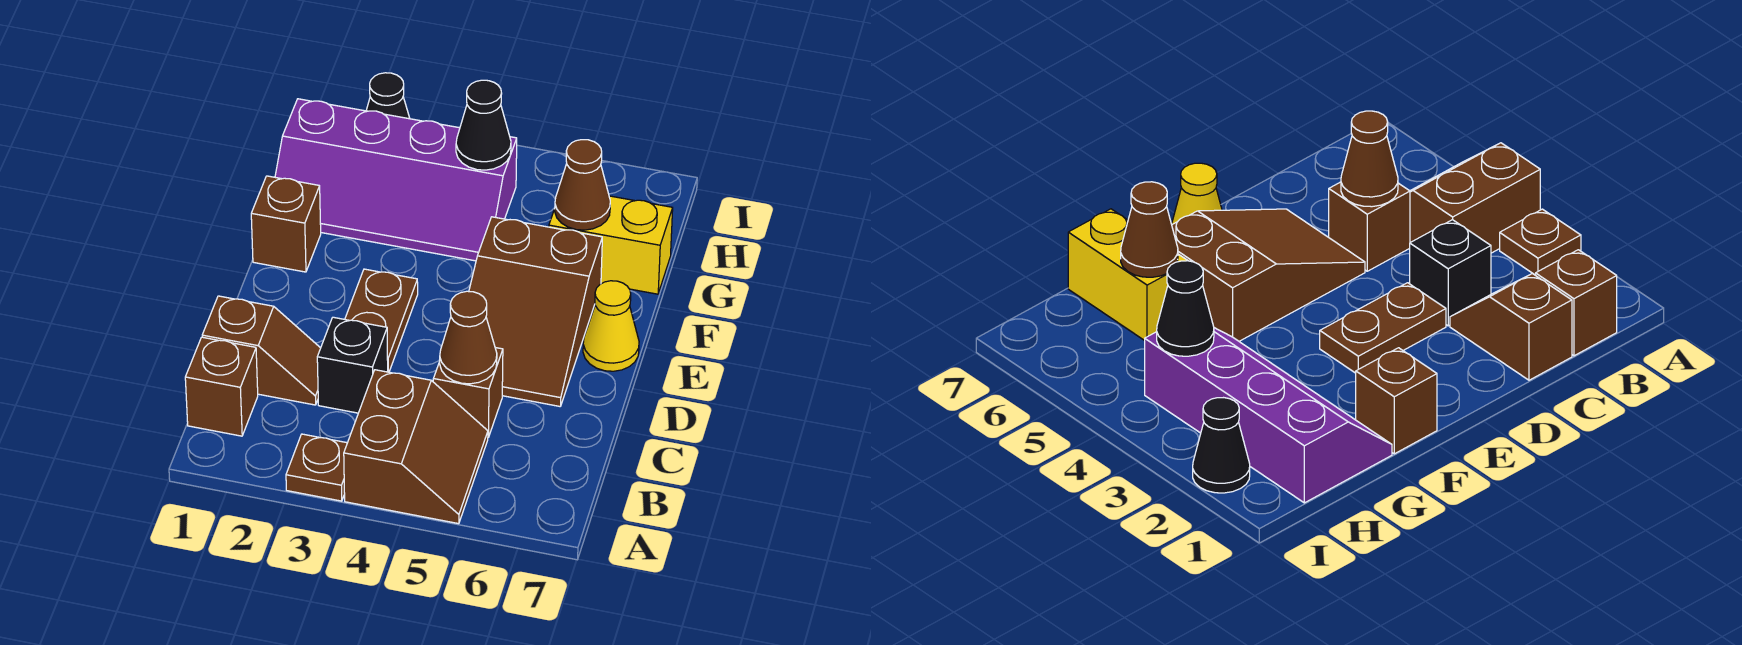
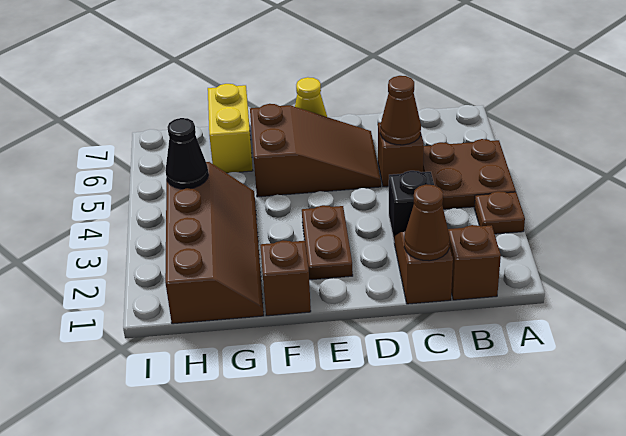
brown 2x2 slope [344,370,488,524] -> brown 2x2 plate [423,139,516,209]
brown 1x2 plate [345,269,418,372] -> brown 1x2 plate turned to [302,205,353,280]
purple 2x4 slope [275,99,517,261] -> brown 2x4 slope [165,162,264,324]
brown 1x1 cone [555,140,610,230] -> brown 1x1 cone moved to [404,184,450,261]
black 1x1 cone [366,73,410,119] -> none

